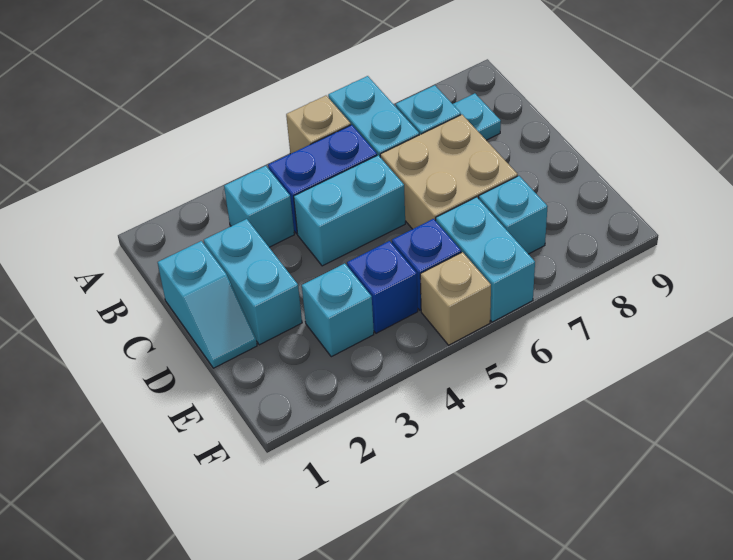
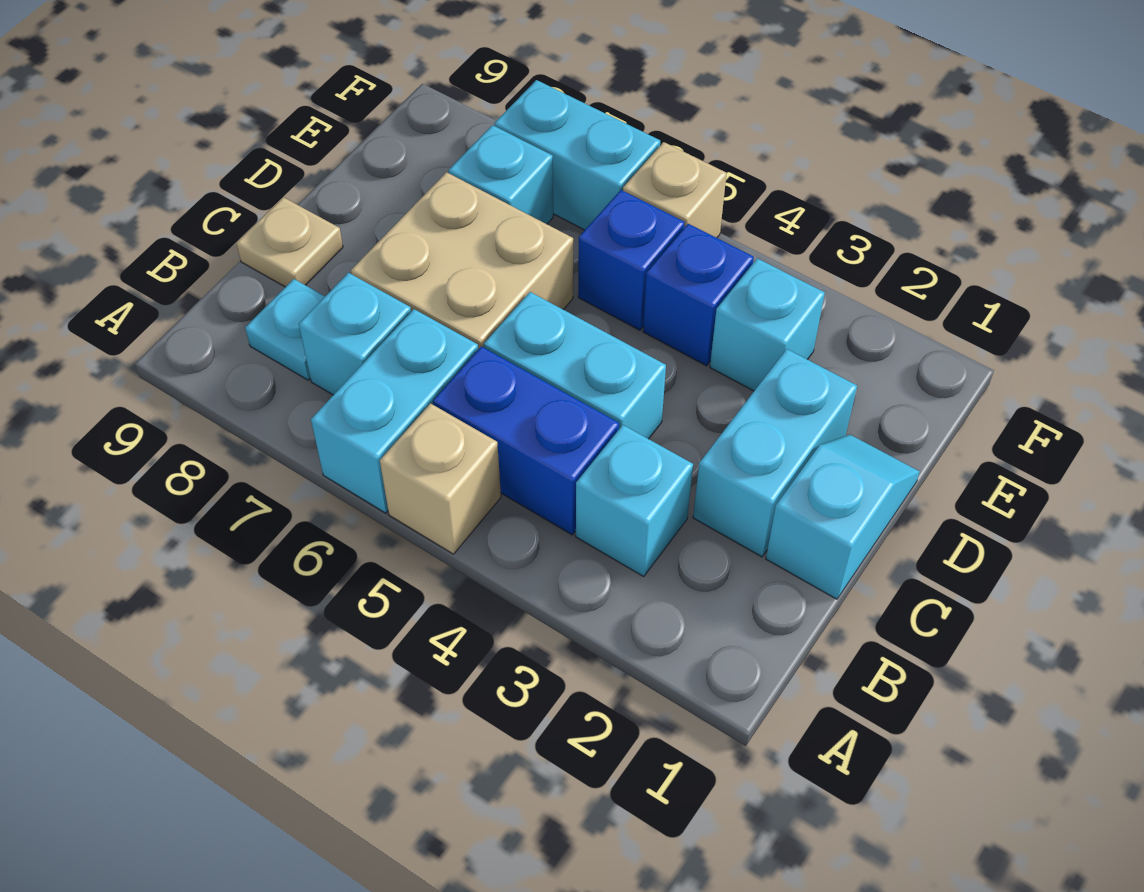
none -> tan 1x1 plate [236,197,343,287]
cyan 1x2 brick [436,197,535,322] -> cyan 1x2 brick turned to [495,80,660,230]

